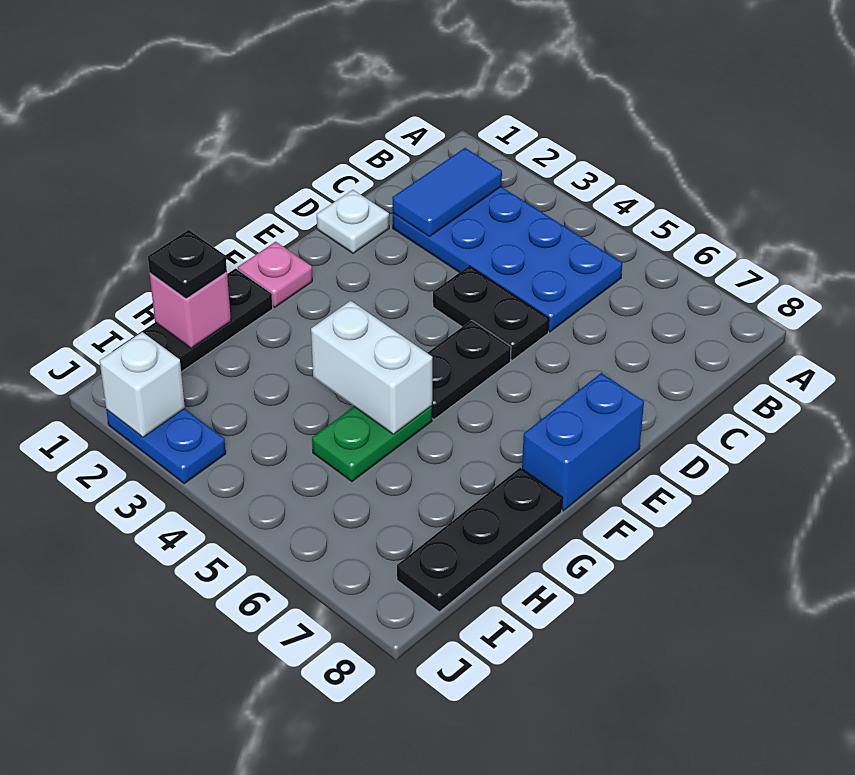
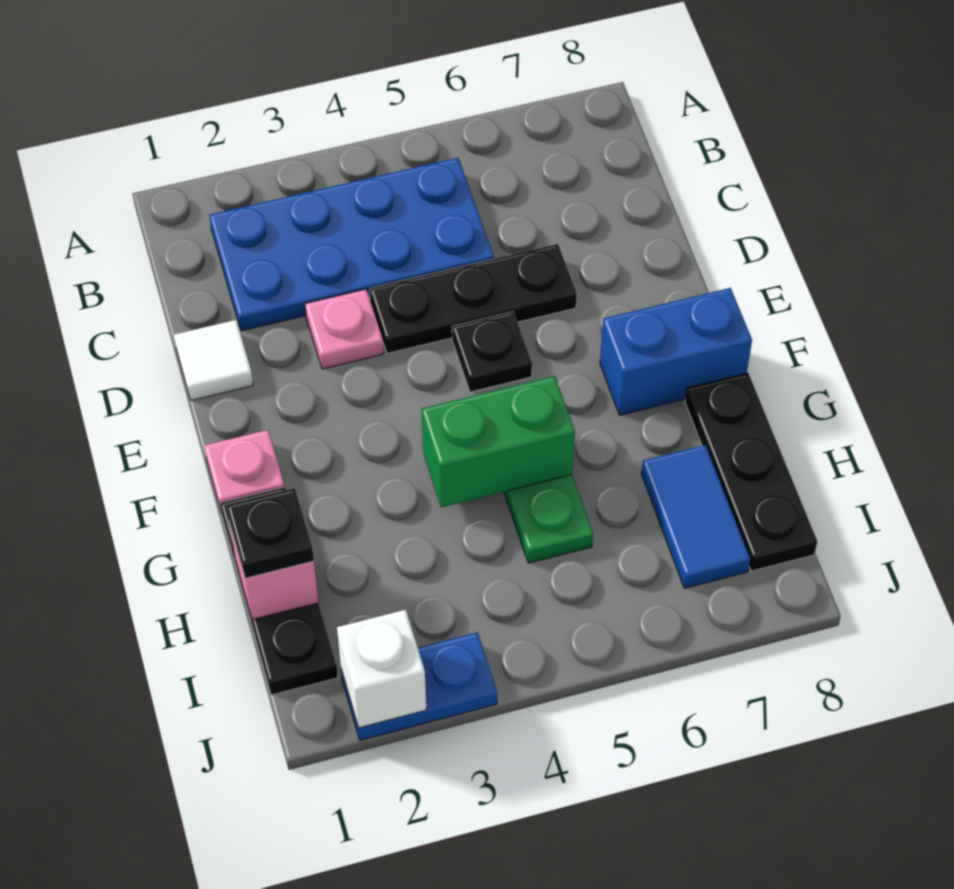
blue 1x2 tile [392,148,502,237] -> blue 1x2 tile moved to [641,445,750,588]
white 1x1 plate [317,190,389,253] -> white 1x1 tile [174,320,253,400]
none -> pink 1x1 plate [305,289,384,369]
black 1x2 plate [433,266,549,360] -> black 1x3 plate [370,244,577,353]
black 1x2 plate [428,320,511,419] -> black 1x1 plate [452,312,532,392]
blue 1x2 brick [522,373,644,511] -> blue 1x2 brick turned to [600,288,752,415]
white 1x2 brick [311,301,432,434] -> green 1x2 brick [422,376,575,507]

